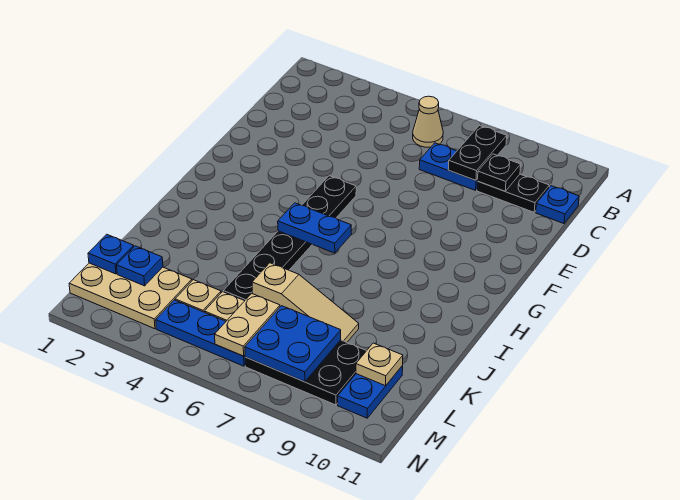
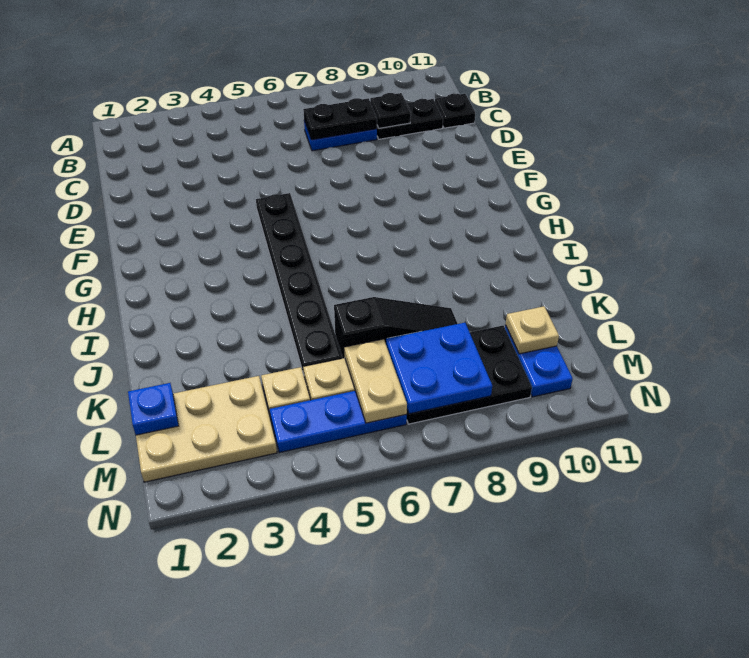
tan 1x1 cone [413,96,443,147] -> none
black 1x2 plate [448,126,507,180] -> black 1x2 plate turned to [303,98,377,140]
blue 1x1 plate [536,186,579,224] -> black 1x1 plate [435,94,475,128]
blue 1x2 plate [278,203,351,253] -> none
tan 1x3 slope [252,263,359,342] -> black 1x3 slope [334,297,458,358]
blue 1x1 plate [117,246,163,286] -> none

